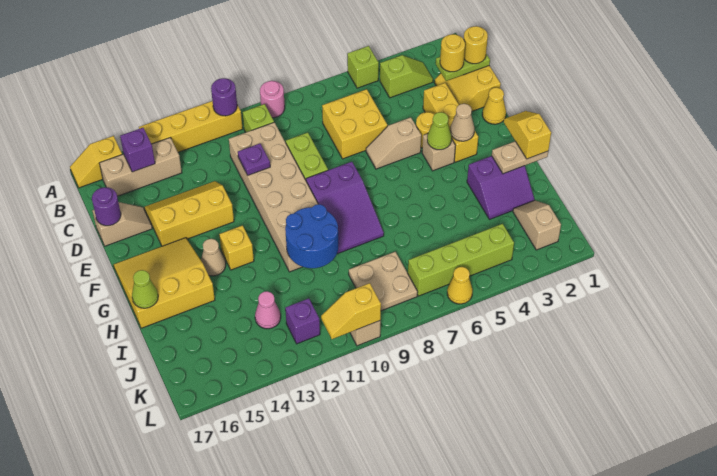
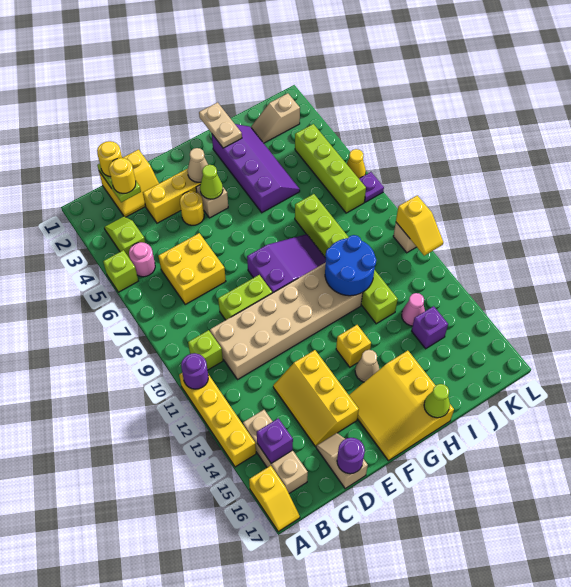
pink 1x1 round brick [260,81,285,118] -> pink 1x1 round brick moved to [129,242,155,277]
purple 1x1 plate [238,144,270,175] -> purple 1x1 plate moved to [359,172,384,202]
yellow 1x1 cone [482,88,506,124] -> none
tan 1x2 slope [366,117,421,169] -> none
yellow 1x2 slope [504,111,551,159] -> none
purple 2x2 slope [467,156,534,220] -> purple 2x4 slope [212,124,300,213]
none -> lime 1x6 brick [295,194,398,324]
tan 2x2 plate [349,252,418,311] -> none
purple 1x1 brick [285,298,320,344] -> purple 1x1 brick moved to [412,306,448,349]

